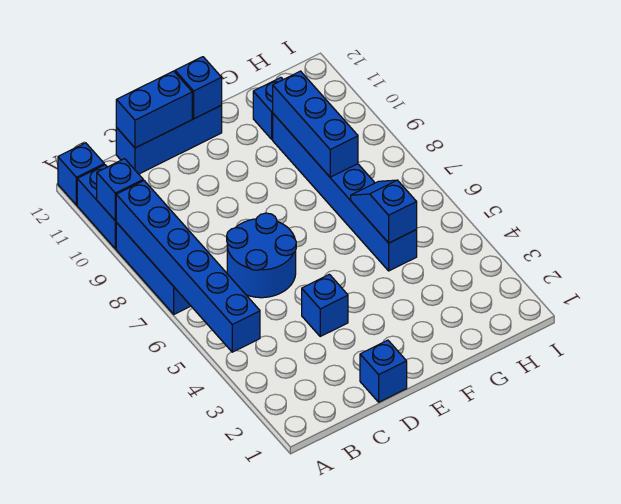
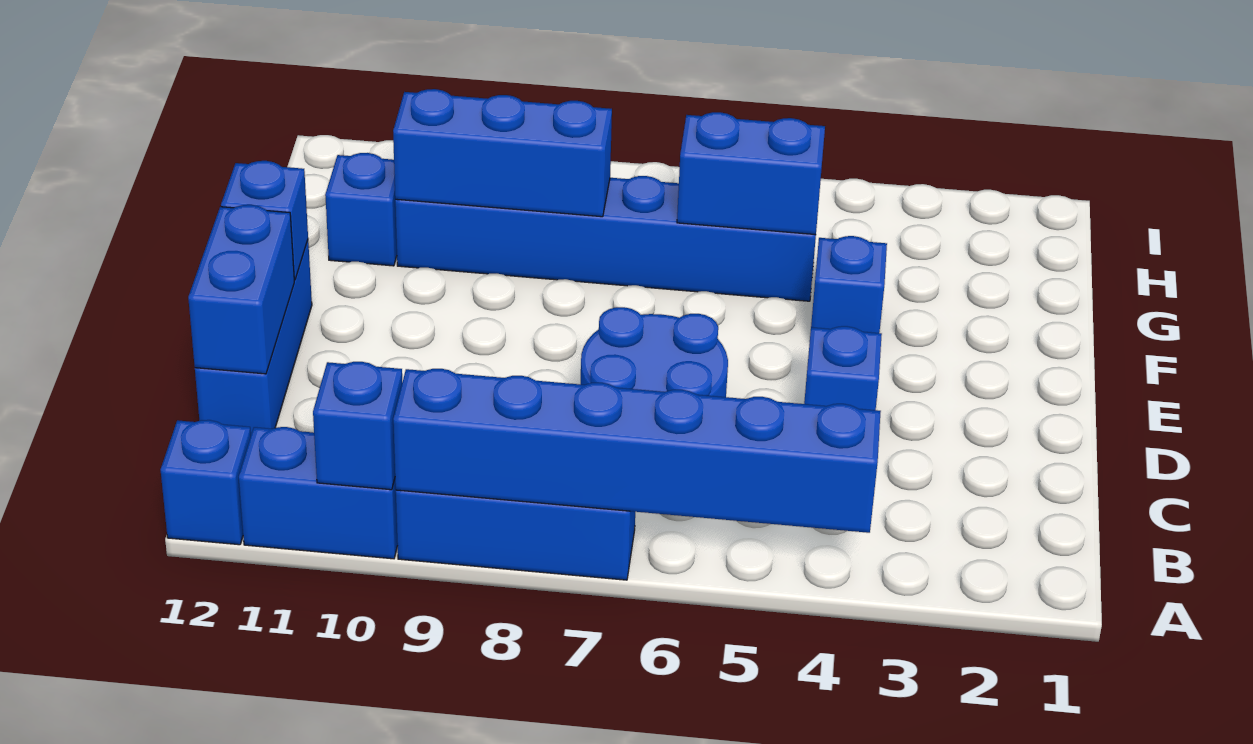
blue 1x1 brick [360,340,407,402] -> blue 1x1 brick moved to [811,236,887,333]
blue 1x2 slope [351,180,417,243] -> blue 1x2 brick [677,112,825,235]

